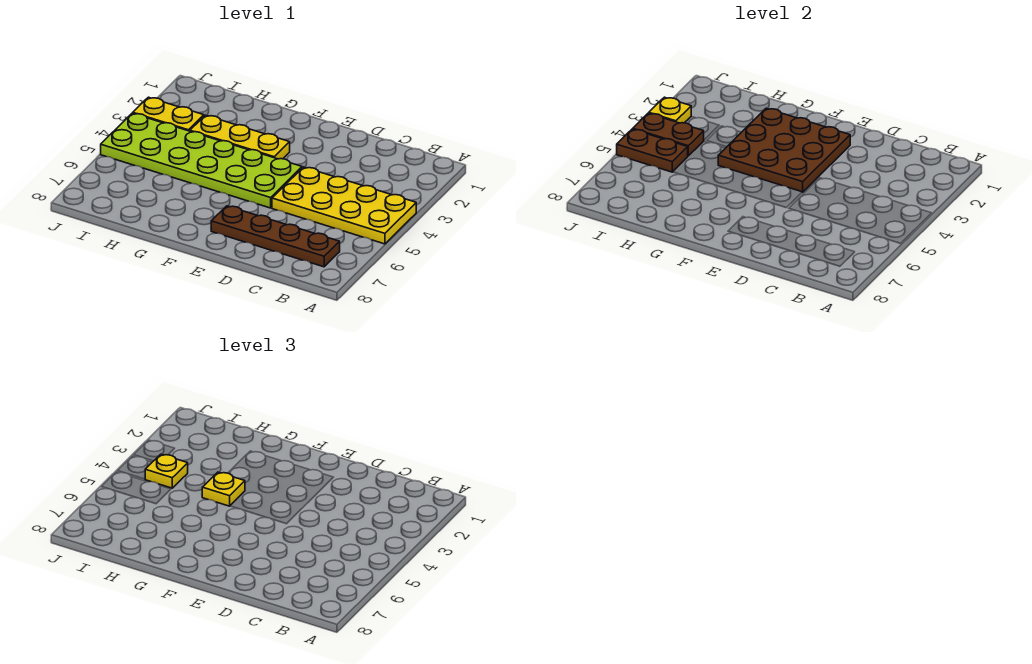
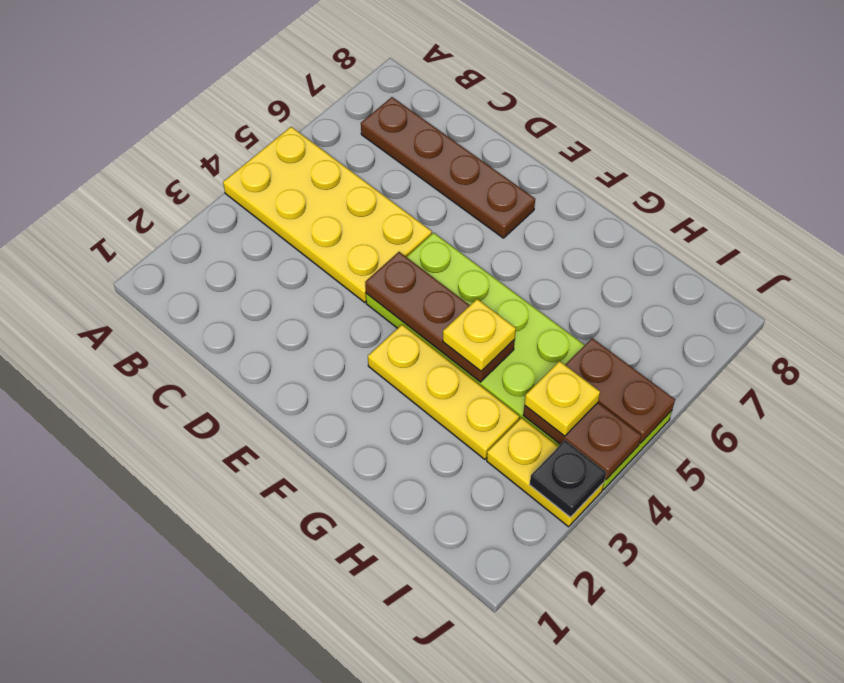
brown 3x3 plate [718,108,850,192] -> brown 1x3 plate [365,252,515,382]
yellow 1x1 plate [649,97,691,123] -> black 1x1 plate [529,440,606,517]

